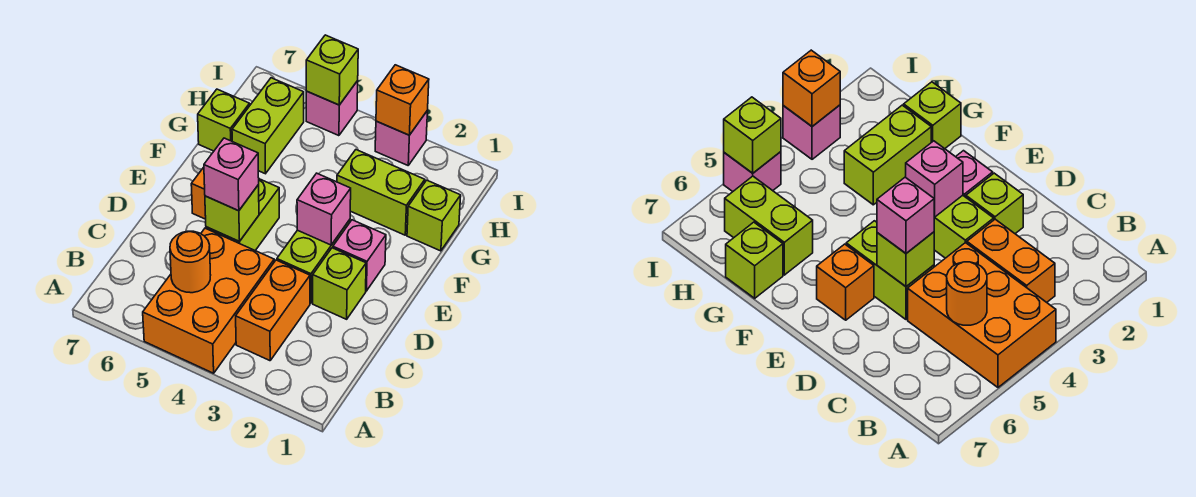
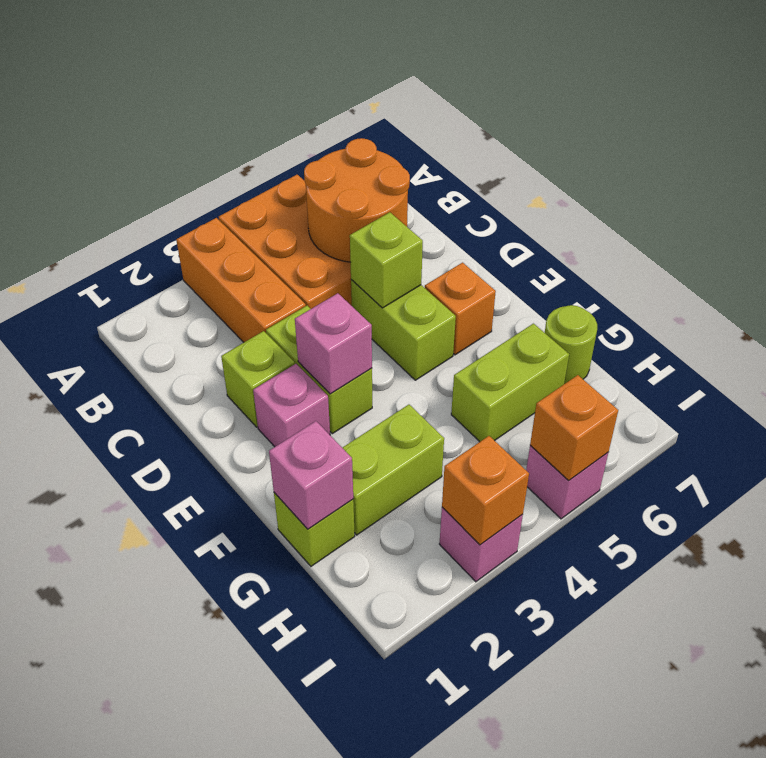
orange 1x2 brick [236,260,310,361] -> orange 1x3 brick [176,218,306,342]
orange 1x1 round brick [170,231,211,293] -> orange 2x2 round brick [304,138,410,262]
pink 1x1 brick [204,138,259,211] -> pink 1x1 brick moved to [269,421,353,529]
lime 1x2 brick [232,78,304,174] -> lime 1x2 brick turned to [451,324,569,442]
lime 1x1 brick [198,89,250,151] -> lime 1x1 round brick [545,305,597,384]
lime 1x1 brick [306,35,358,105] -> orange 1x1 brick [530,375,618,480]

